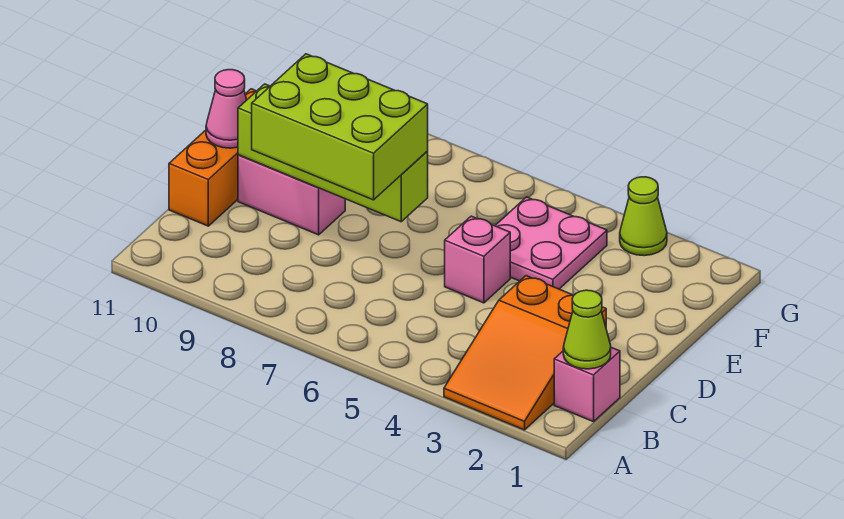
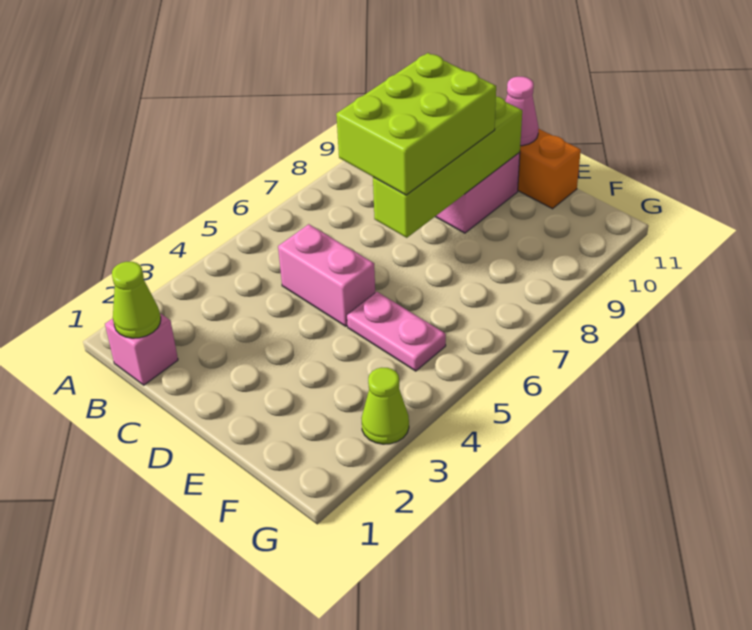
orange 2x3 slope [444,276,606,430] -> none
pink 1x1 brick [445,216,510,303] -> pink 1x2 brick [278,224,375,326]
pink 2x2 plate [495,197,607,289] -> pink 1x2 plate [347,292,446,371]

